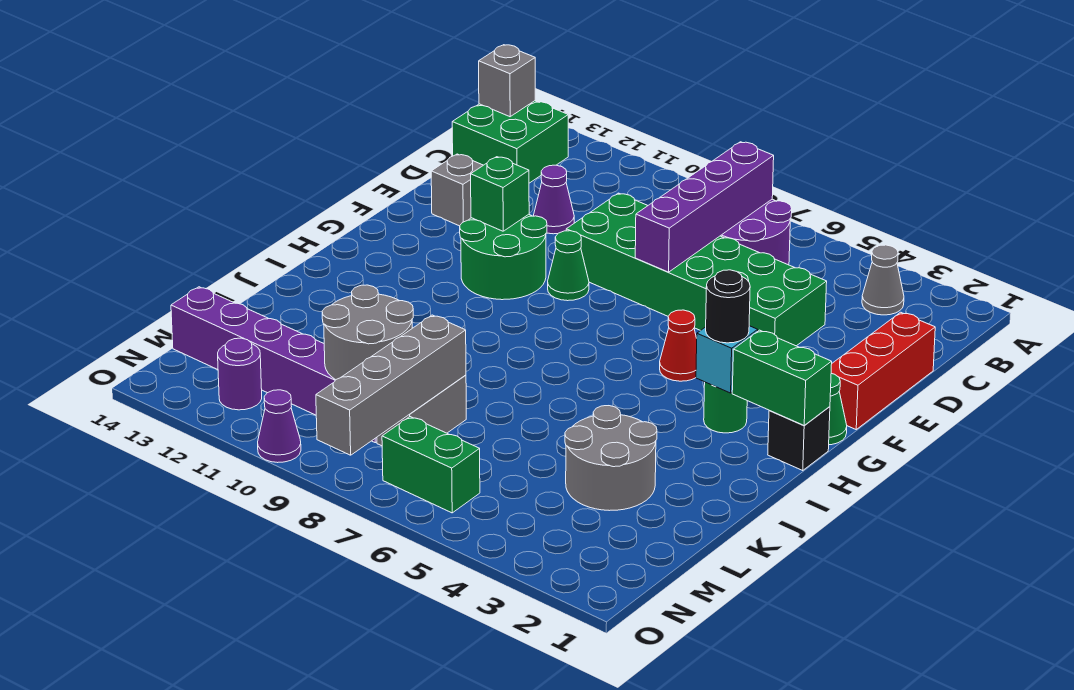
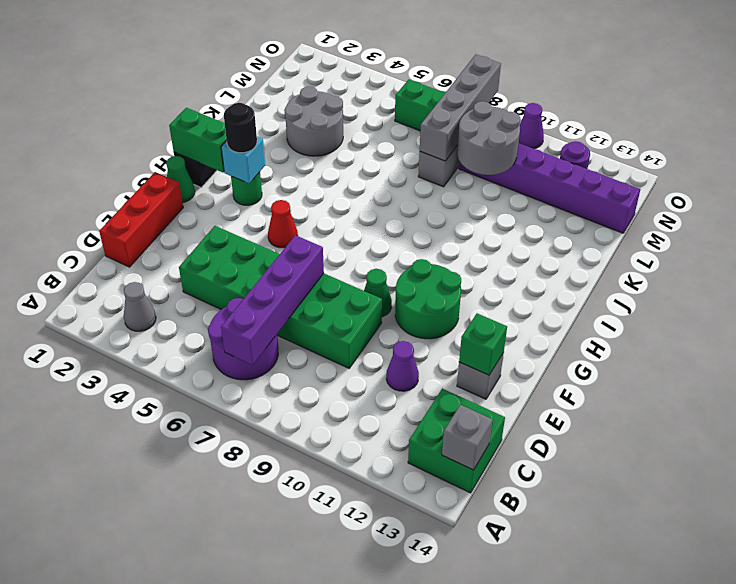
green 1x1 brick [471,157,529,231] -> green 1x1 brick moved to [459,313,507,375]

